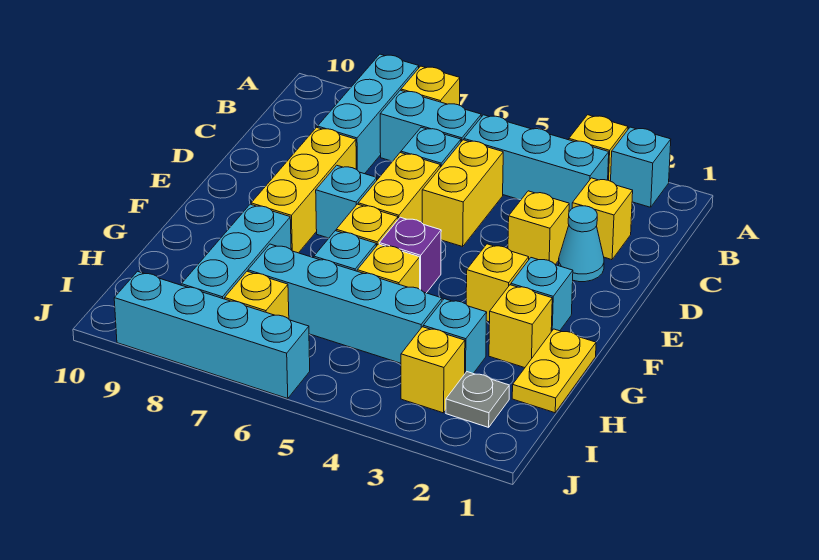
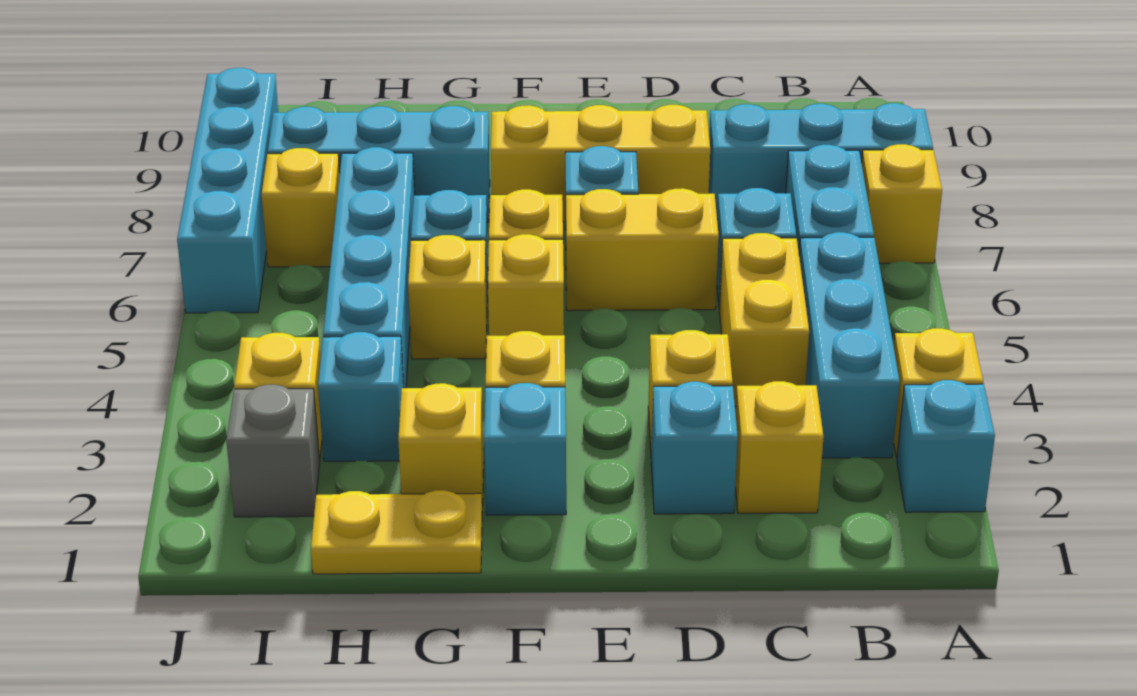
yellow 1x2 brick [422,140,503,247] -> yellow 1x2 brick turned to [719,233,809,407]
cyan 1x1 cone [559,206,604,282] -> cyan 1x1 brick [651,382,738,514]
purple 1x1 brick [379,217,441,293] -> yellow 1x1 brick [488,234,564,336]
grey 1x1 plate [446,372,509,427] -> grey 1x1 brick [226,385,320,517]

